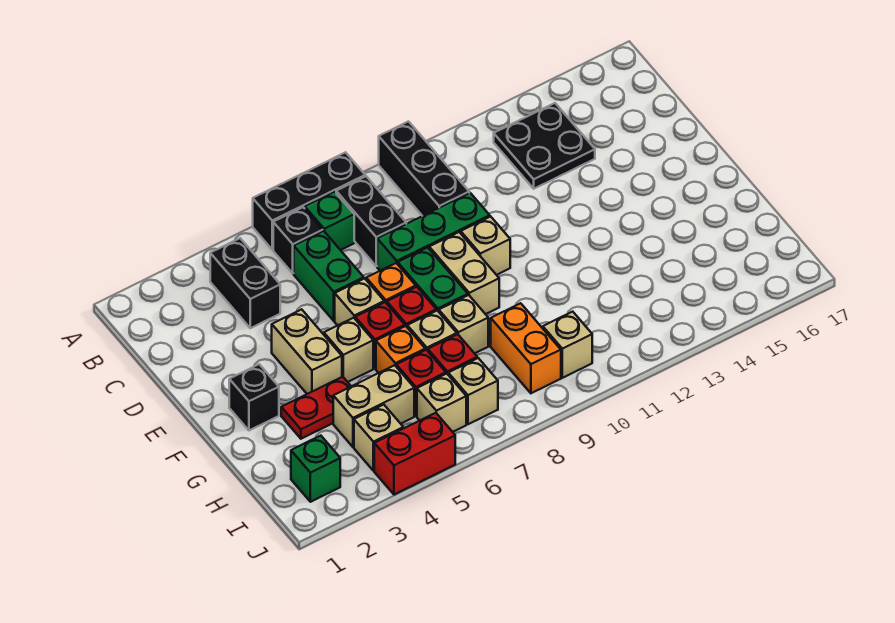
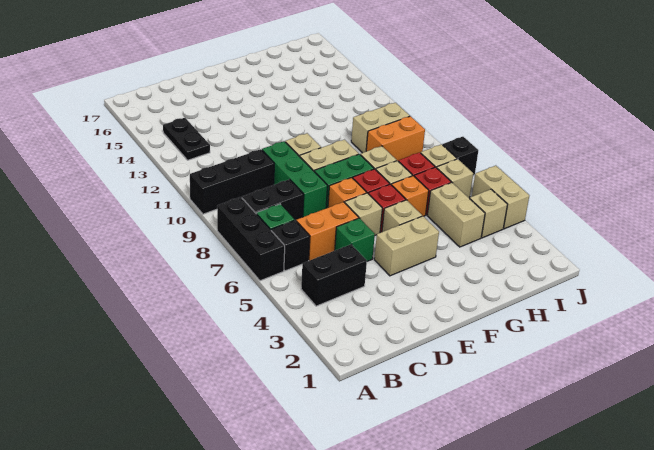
black 2x2 plate [494,103,595,189] -> black 1x2 plate [163,118,210,160]
green 1x2 brick [294,231,364,321] -> orange 1x2 brick [296,202,359,261]
black 1x1 brick [229,364,279,430] -> black 1x1 brick moved to [443,137,478,176]
red 1x2 plate [281,377,351,439] -> none
green 1x1 brick [291,436,340,502] -> green 1x1 brick moved to [335,218,375,261]
tan 1x1 brick [543,312,592,378] -> tan 1x2 brick [351,103,410,153]
red 1x2 brick [374,413,455,495] -> tan 1x2 brick [472,166,529,229]

